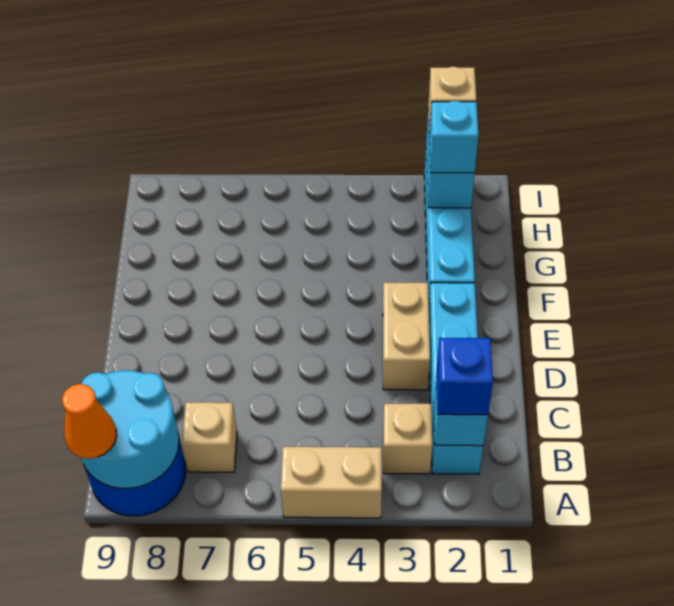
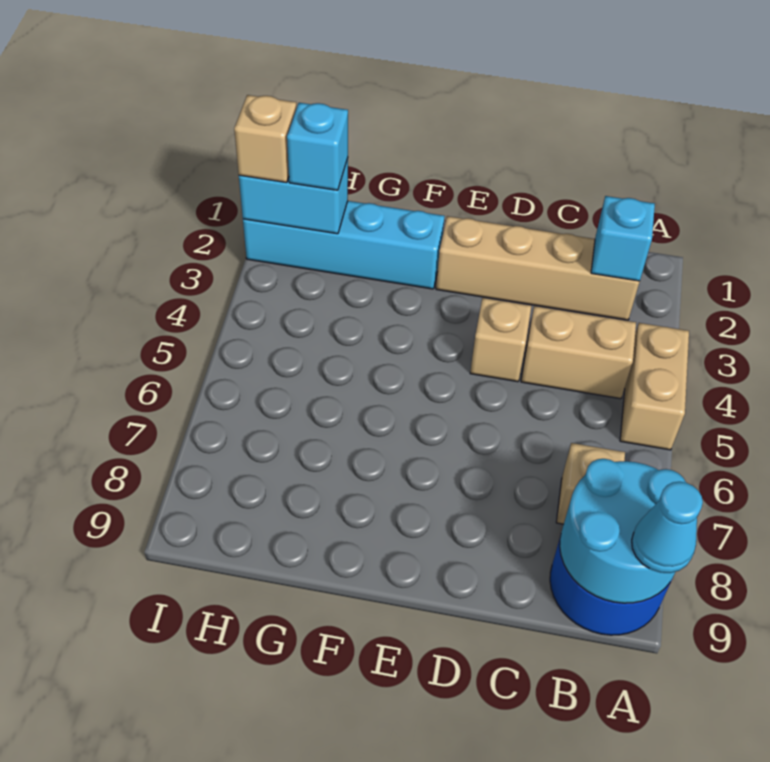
orange 1x1 cone [62,384,117,459] -> cyan 1x1 cone [632,482,703,573]
cyan 1x4 brick [429,283,483,474] -> tan 1x4 brick [436,216,640,320]
blue 1x1 brick [436,338,493,415] -> none
tan 1x1 brick [383,404,432,474] -> tan 1x1 brick moved to [470,298,531,382]
tan 1x2 brick [383,283,430,390] -> tan 1x2 brick moved to [521,306,636,399]

